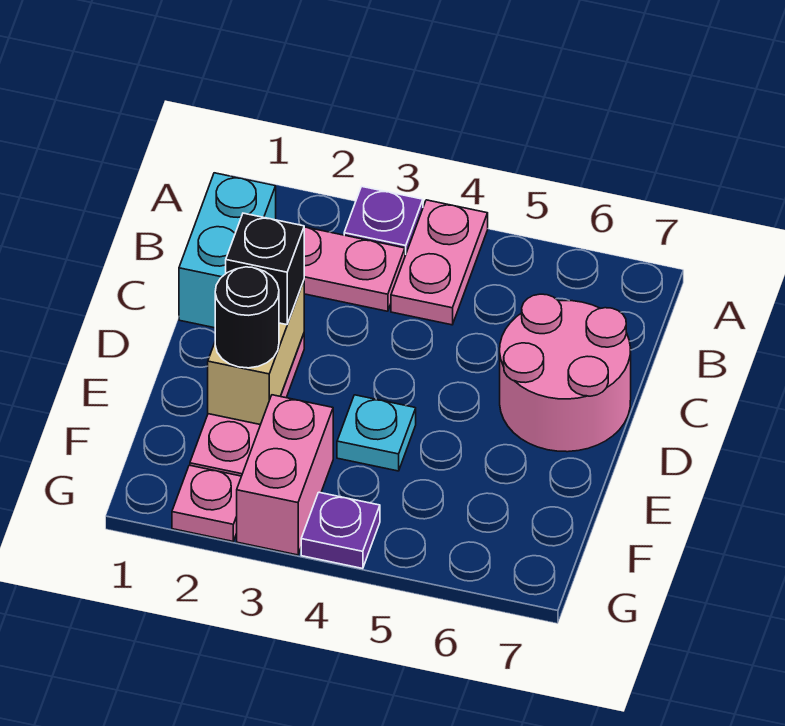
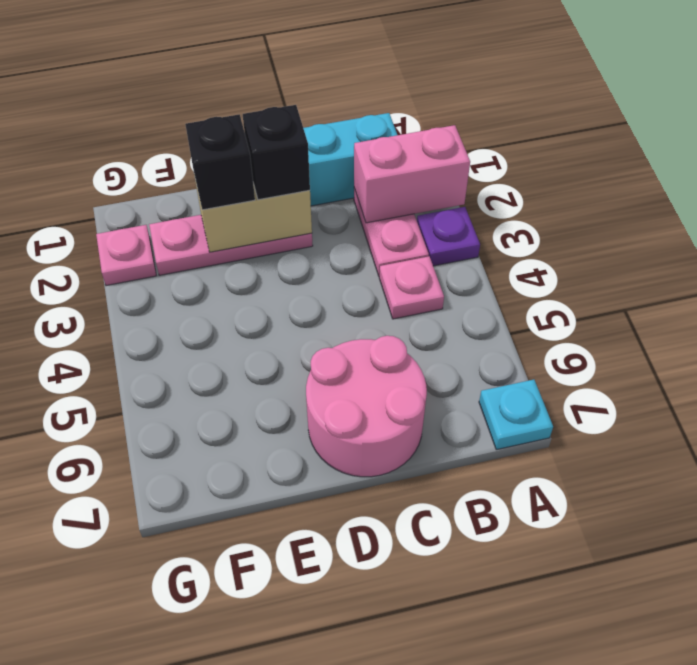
pink 1x2 plate [391,200,488,325] -> pink 1x1 plate [379,256,444,319]
black 1x1 round brick [215,267,279,368] -> black 1x1 brick [185,114,255,210]
cyan 1x1 plate [337,395,416,471] -> cyan 1x1 plate moved to [479,380,553,450]
pink 1x2 brick [237,395,333,555] -> pink 1x2 brick moved to [354,125,470,223]
purple 1x1 plate [301,492,380,569] -> none

